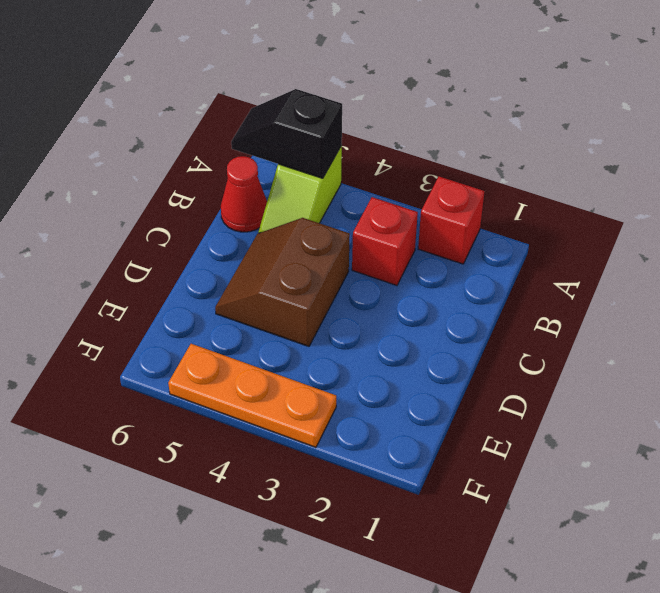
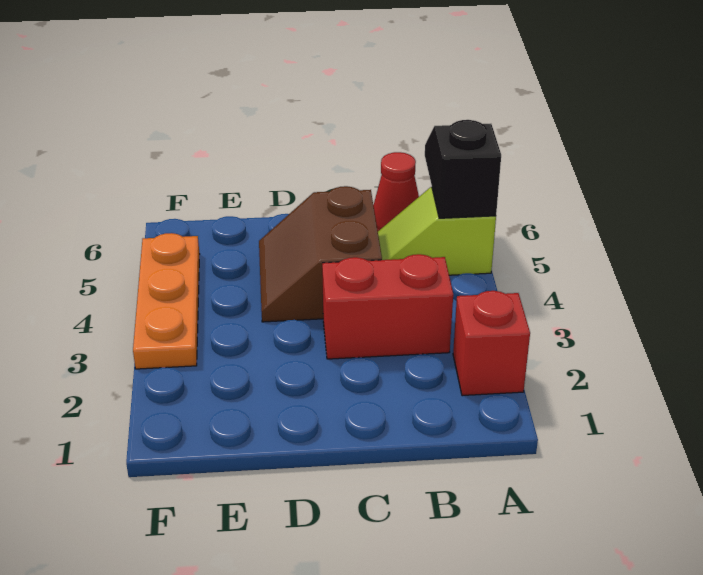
red 1x1 brick [352,197,418,285] -> red 1x2 brick [322,254,453,359]
brown 2x2 slope [215,218,350,346] -> brown 2x2 slope turned to [259,186,382,322]

